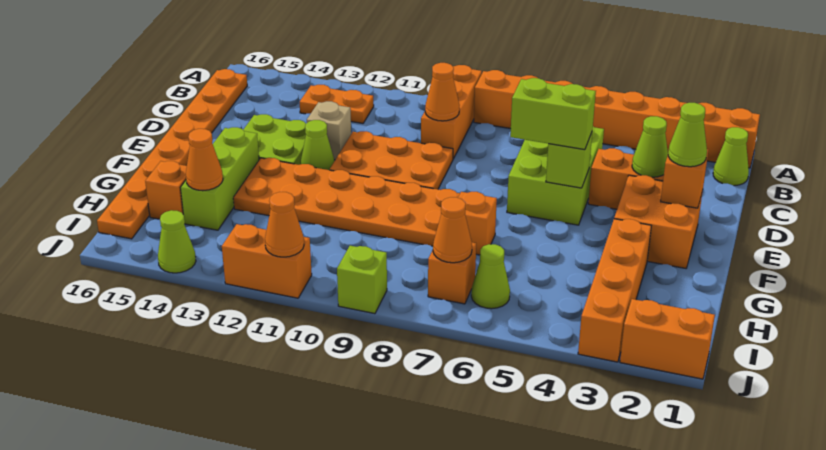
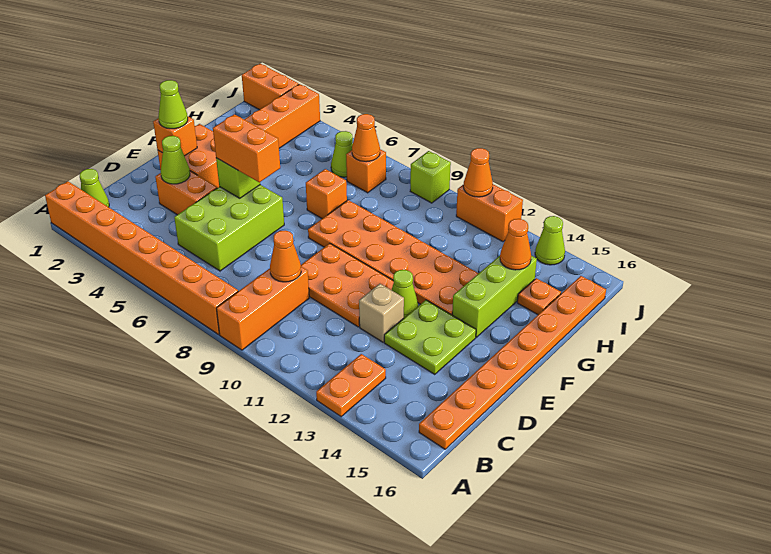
orange 1x2 plate [300,85,374,123] -> orange 1x2 plate turned to [316,354,386,417]
lime 1x2 brick [510,78,596,150] -> orange 1x2 brick [213,114,280,182]
orange 1x1 brick [145,161,187,219] -> orange 1x1 plate [517,278,561,315]

